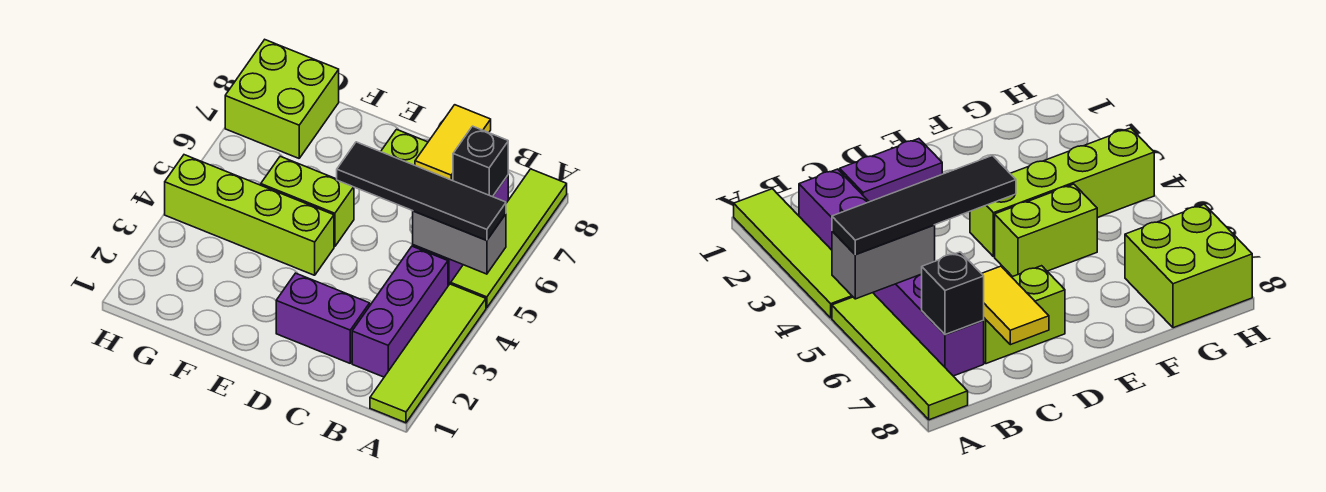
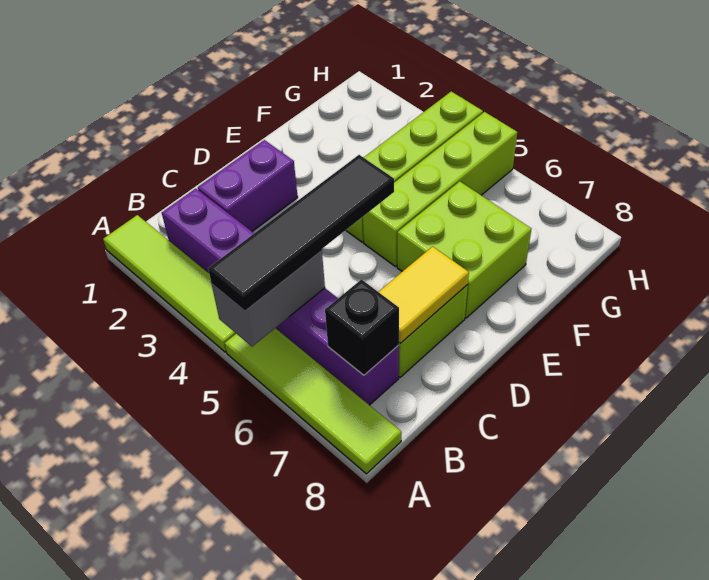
yellow 1x2 tile [415,105,491,181] -> yellow 1x2 tile turned to [379,247,469,343]
lime 1x2 brick [261,156,354,247] -> lime 1x4 brick [363,112,517,267]
lime 2x2 brick [225,40,339,158] -> lime 2x2 brick moved to [397,181,531,318]

